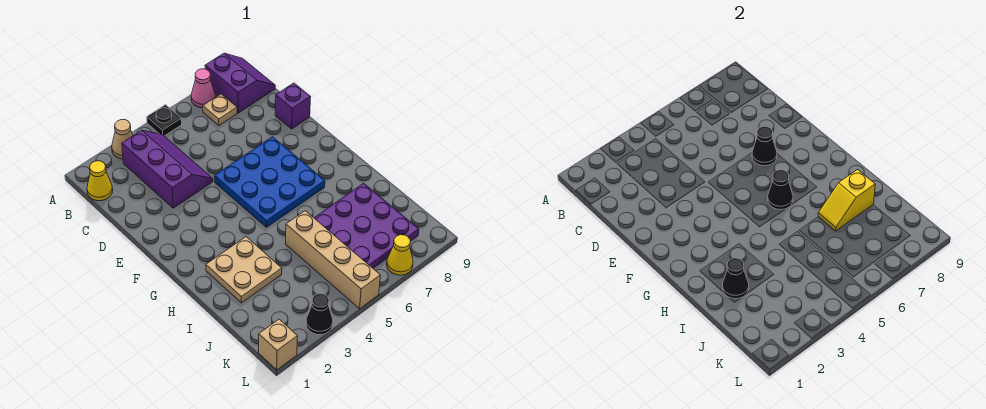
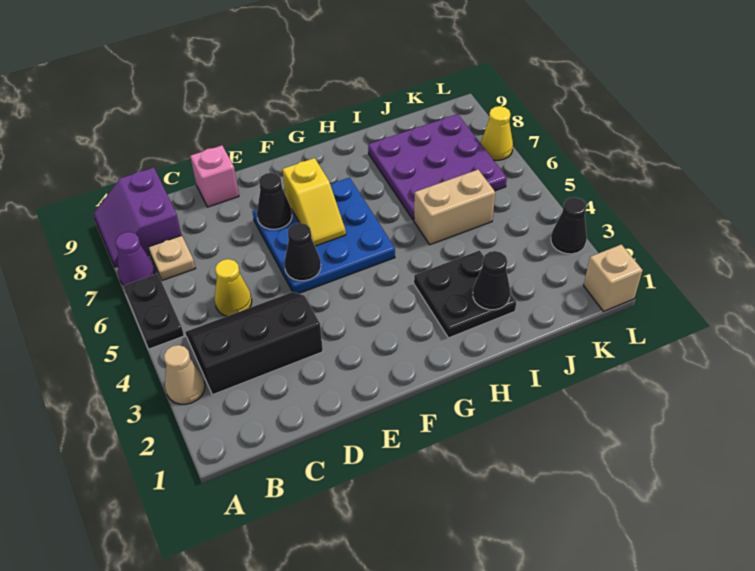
black 1x1 plate [147,105,182,136] -> black 1x2 plate [123,274,184,349]
pink 1x1 cone [191,69,215,108] -> purple 1x1 cone [116,232,155,285]
purple 2x2 slope [205,53,275,113] -> purple 2x2 slope turned to [93,168,182,267]
yellow 1x1 cone [87,161,113,201] -> yellow 1x1 cone moved to [214,259,252,316]
purple 2x3 slope [122,130,213,208] -> black 2x3 slope [185,292,323,395]
purple 1x1 brick [275,83,310,129] -> pink 1x1 brick [190,145,239,207]
black 1x1 cone [768,170,793,210] -> black 1x1 cone moved to [284,223,321,281]
tan 2x2 plate [206,237,282,303] -> black 2x2 plate [414,250,516,338]
tan 1x4 brick [285,211,381,309] -> tan 1x2 brick [414,170,495,245]
yellow 1x2 slope [818,170,875,231] -> yellow 1x2 slope moved to [282,158,346,246]

